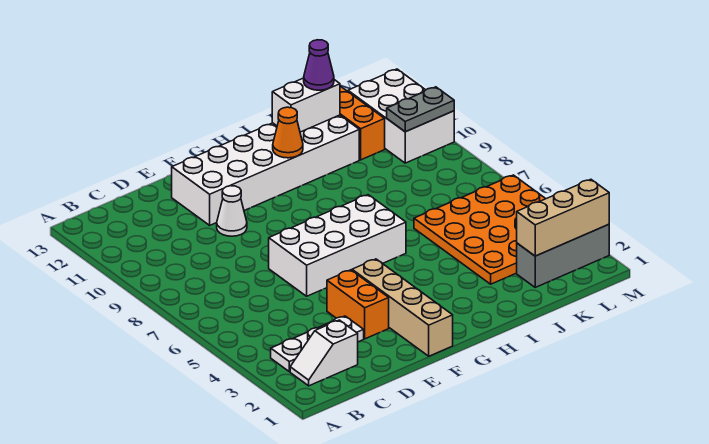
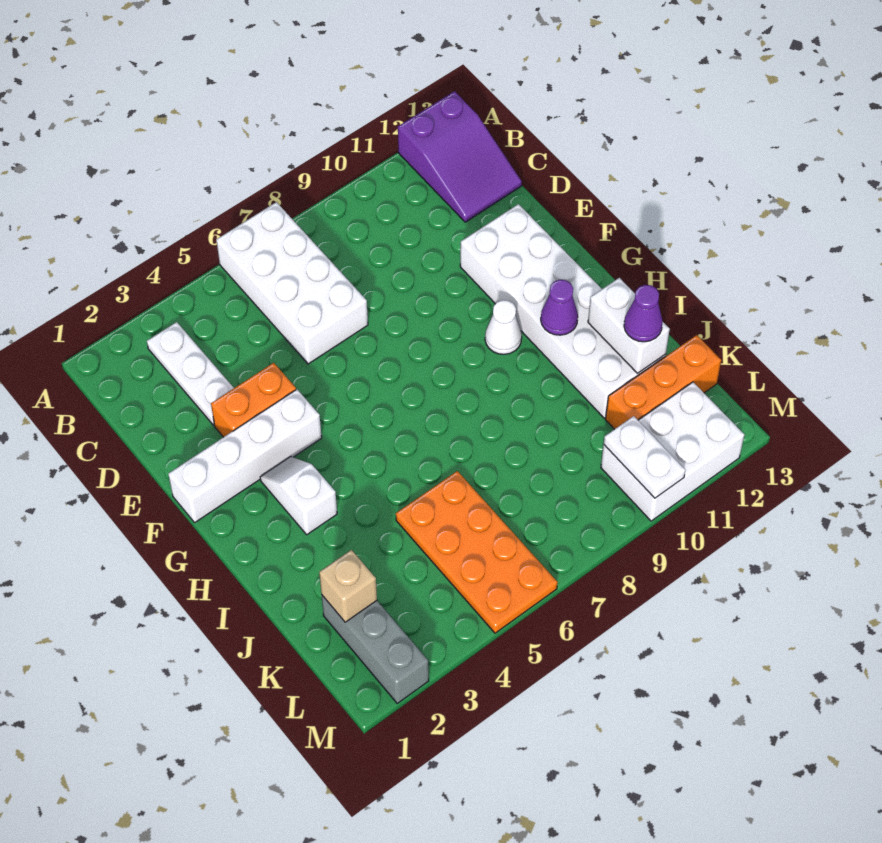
none -> purple 2x3 slope [398,91,522,222]
white 1x2 slope [290,320,358,386] -> white 1x2 slope moved to [260,457,337,535]
white 2x4 brick [269,195,406,296] -> white 2x4 brick moved to [216,202,368,364]
white 1x1 cone [217,186,247,236] -> white 1x1 cone moved to [485,300,522,354]
tan 1x4 brick [352,259,453,356] -> white 1x4 brick [168,389,322,522]
orange 1x1 cone [273,107,303,158] -> purple 1x1 cone [541,280,578,335]
orange 4x4 plate [414,175,546,284] -> orange 2x4 plate [396,471,558,633]
tan 1x3 brick [517,179,609,256] -> tan 1x1 brick [319,550,377,622]
grey 1x2 plate [387,87,454,132] -> white 1x2 plate [604,416,685,498]

